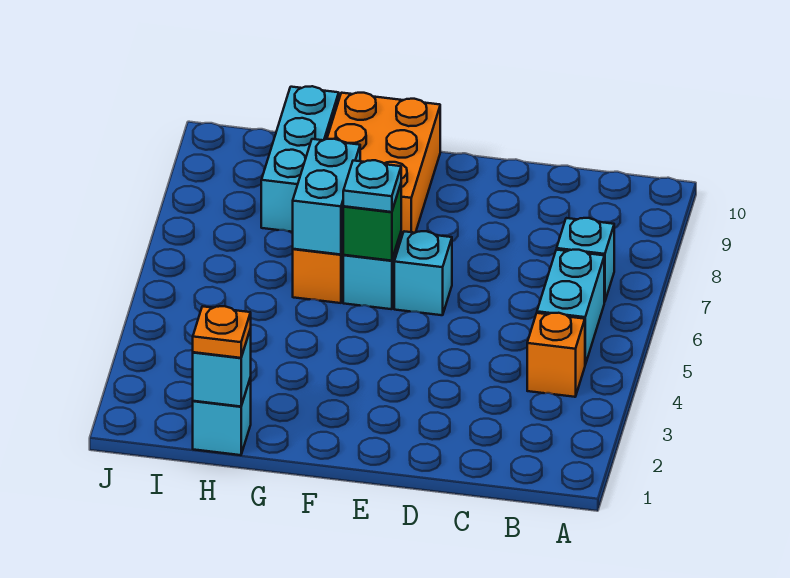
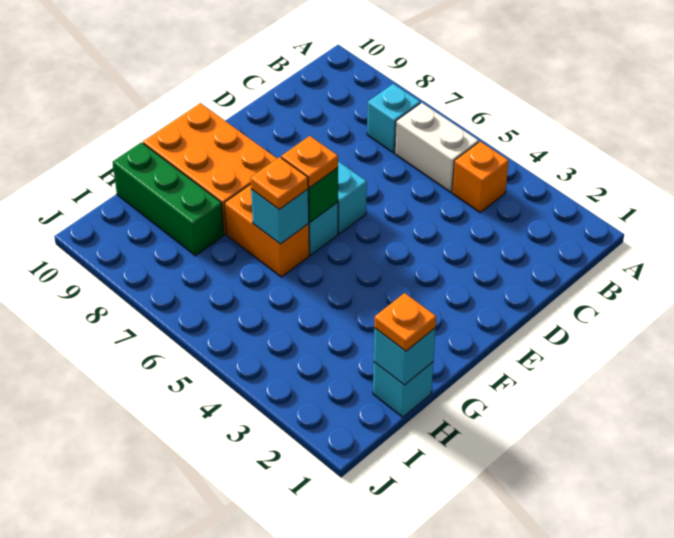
cyan 1x2 brick [537,250,604,365] -> white 1x2 brick [395,103,479,192]
cyan 1x1 plate [343,160,401,212] -> orange 1x1 plate [281,136,338,188]
cyan 1x2 brick [293,139,360,255] -> cyan 1x1 brick [251,189,309,244]
none -> orange 1x1 plate [250,157,308,209]
cyan 1x3 brick [261,86,339,232] -> green 1x3 brick [113,142,224,256]

